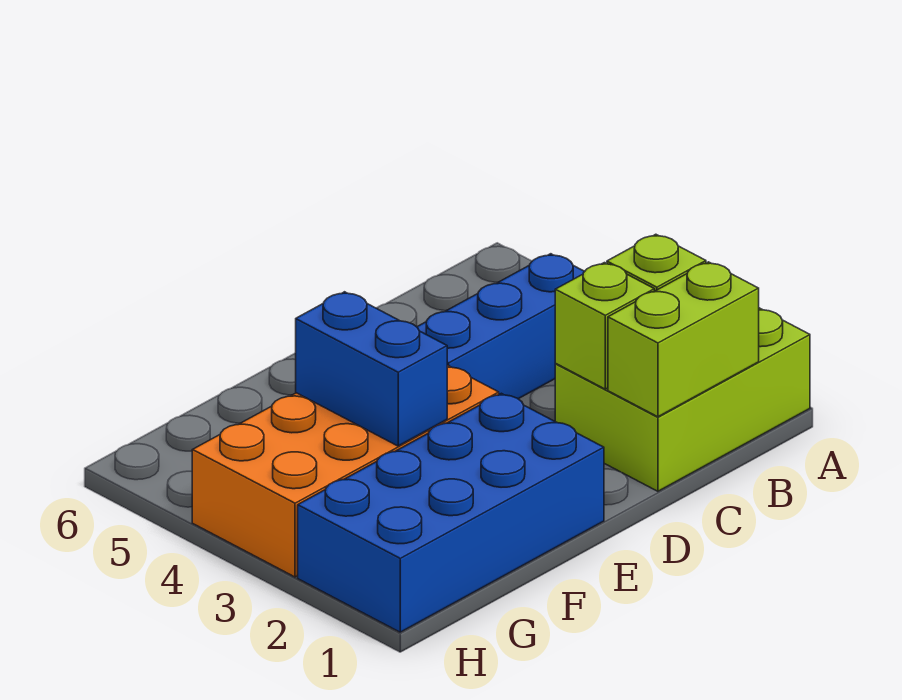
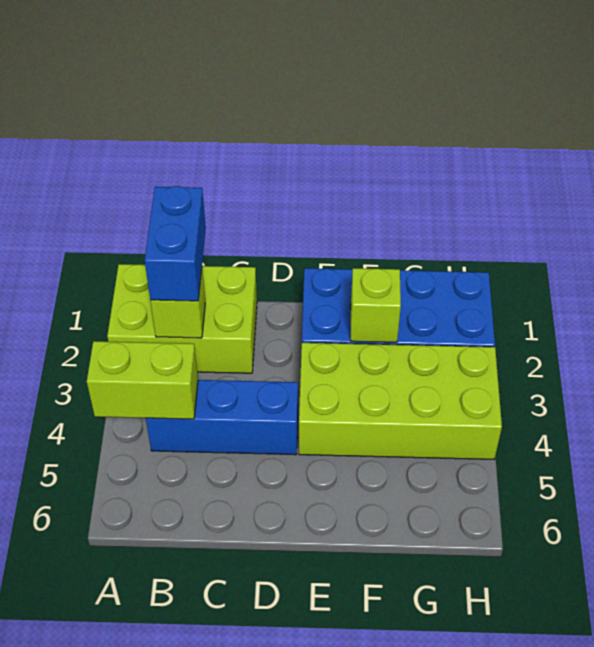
lime 1x2 brick [608,262,759,417] -> lime 1x2 brick moved to [87,341,198,419]
lime 1x1 brick [555,263,654,389] -> lime 1x1 brick moved to [351,268,401,342]
orange 2x4 brick [192,365,499,577] -> lime 2x4 brick [299,342,502,459]
blue 1x2 brick [296,292,447,446] -> blue 1x2 brick moved to [145,186,206,301]

